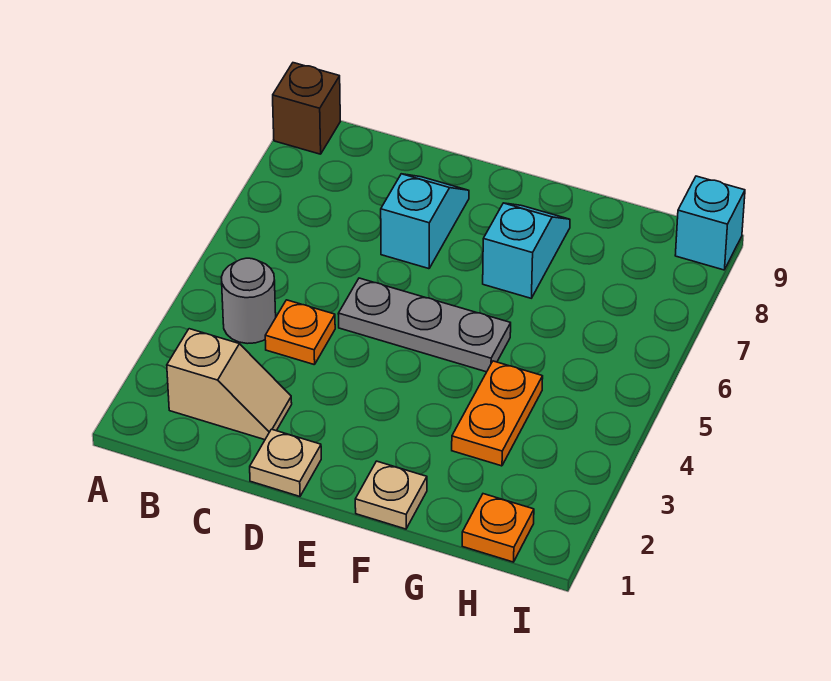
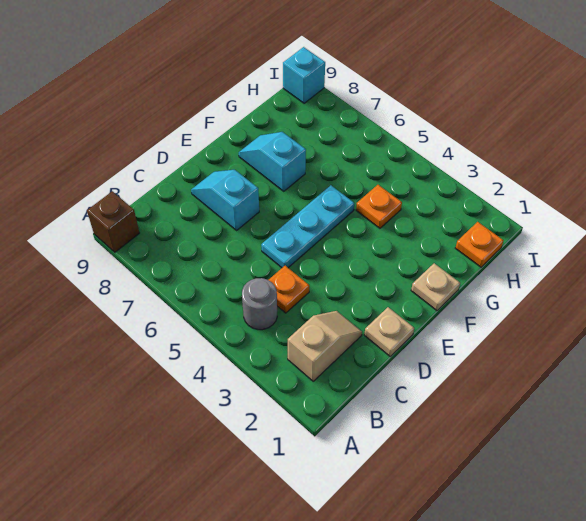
grey 1x3 plate [338,278,511,372] -> cyan 1x3 plate [261,185,354,268]
orange 1x2 plate [452,361,543,466] -> orange 1x1 plate [356,185,402,228]

